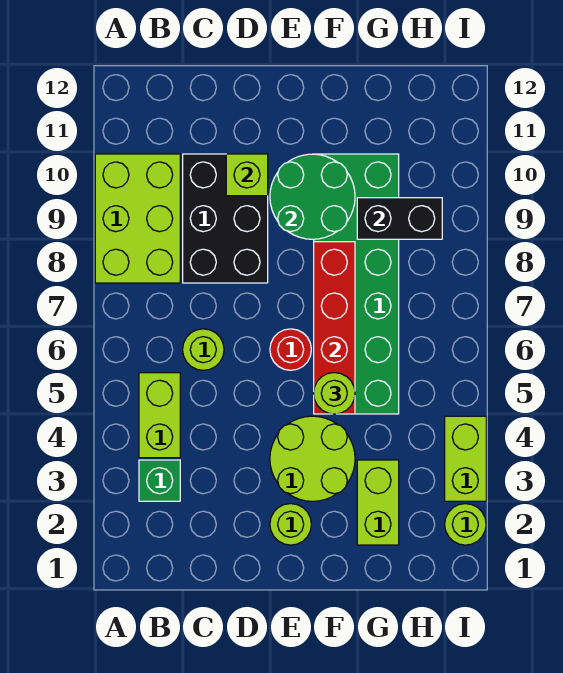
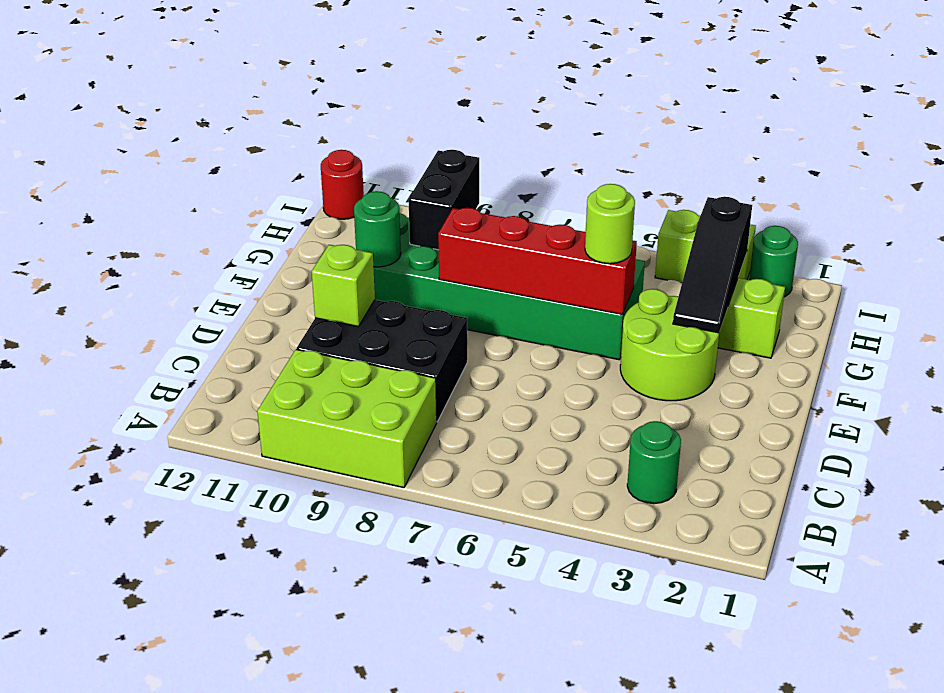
green 1x1 brick [139,460,180,501] -> green 1x1 round brick [627,421,681,504]
lime 1x2 brick [139,373,180,458] -> none
lime 1x1 round brick [183,329,224,370] -> none
lime 1x1 round brick [270,504,311,545] -> none
red 1x1 round brick [270,329,311,370] -> red 1x1 round brick moved to [321,150,364,219]
green 2x2 round brick [270,154,355,239] -> green 1x1 round brick [354,191,401,267]
none -> black 1x3 slope [673,197,752,333]
lime 1x1 round brick [445,504,486,545] -> green 1x1 round brick [749,226,798,297]

